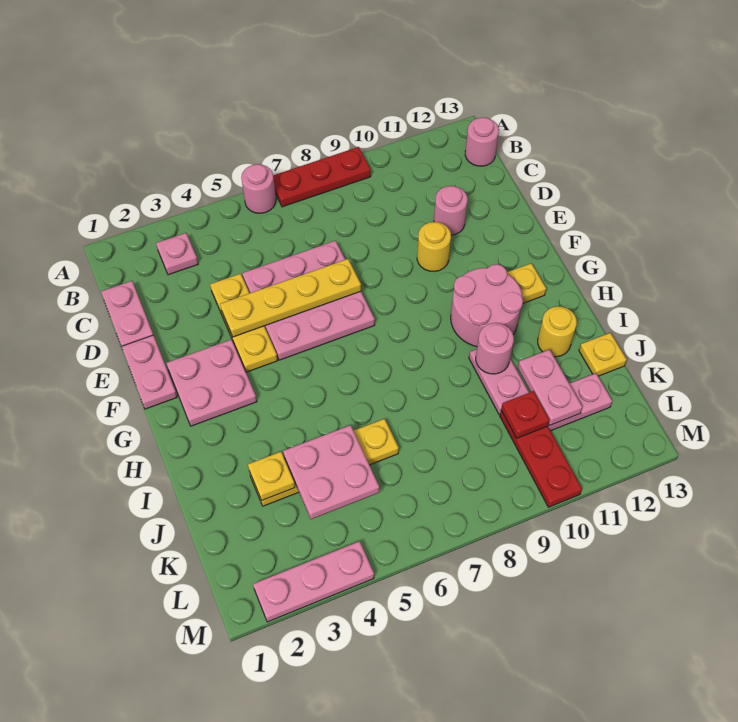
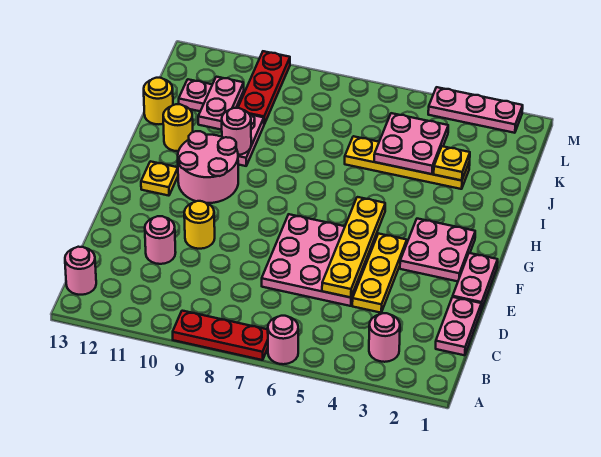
pink 1x1 plate [156,233,198,275] -> pink 1x1 round brick [369,313,400,362]
yellow 1x4 plate [220,259,361,337] -> yellow 1x4 plate turned to [322,197,385,298]
yellow 1x1 plate [579,333,627,376] -> yellow 1x1 round brick [144,78,173,124]
red 1x1 plate [501,391,550,438] -> none

